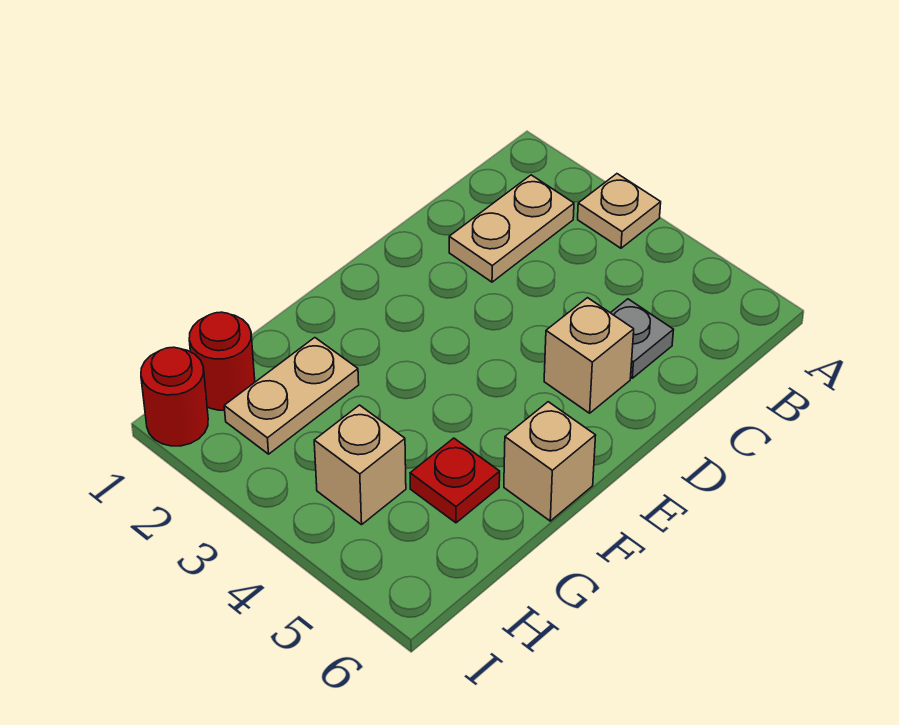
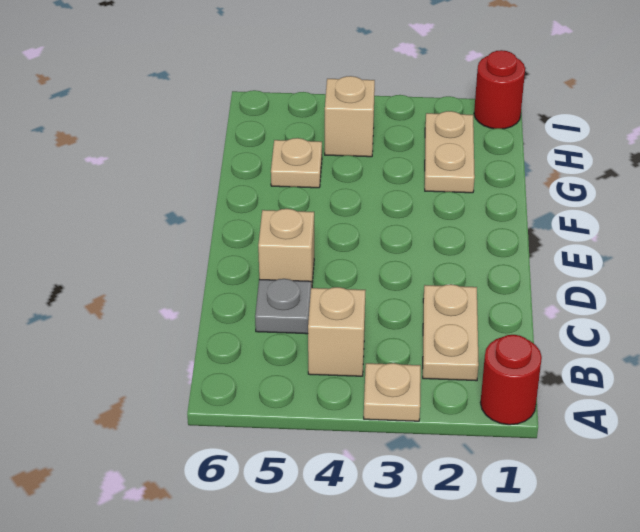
tan 1x1 brick [504,402,596,521] -> tan 1x1 brick moved to [308,287,366,376]
red 1x1 plate [410,438,500,523] -> tan 1x1 plate [271,138,322,188]
red 1x1 round brick [189,312,255,410] -> red 1x1 round brick moved to [480,335,542,425]

